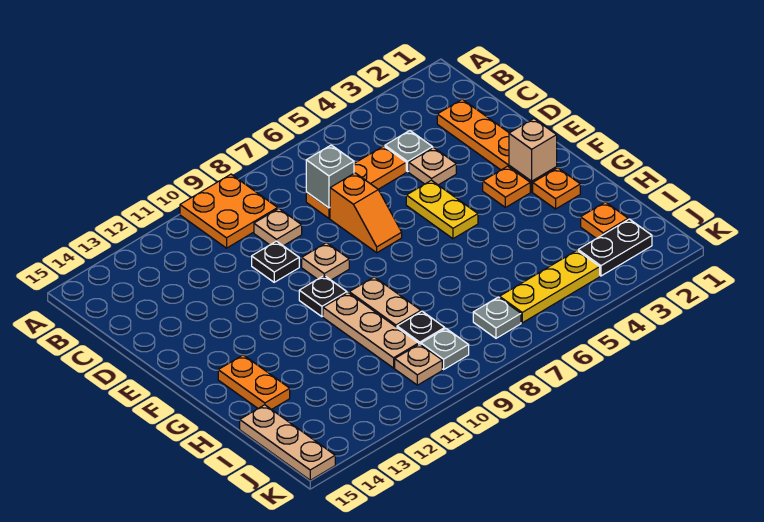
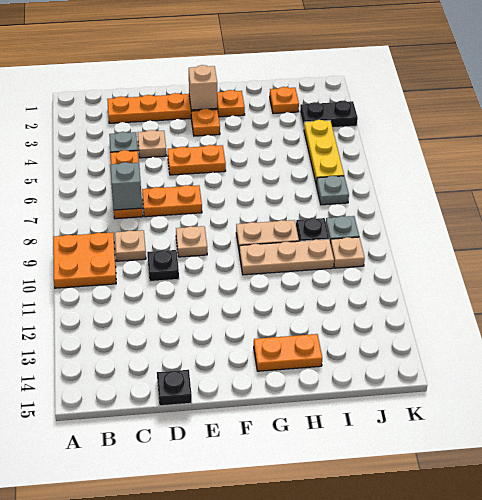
orange 1x2 slope [330,173,402,253] -> orange 1x2 plate [142,185,202,217]
yellow 1x2 plate [406,180,478,239] -> orange 1x2 plate [168,145,226,175]
black 1x1 plate [299,276,347,317] -> black 1x1 plate moved to [157,370,192,406]
tan 1x3 plate [240,405,335,480] -> none
black 1x2 plate [578,219,652,276] -> black 1x2 plate turned to [300,101,358,128]

